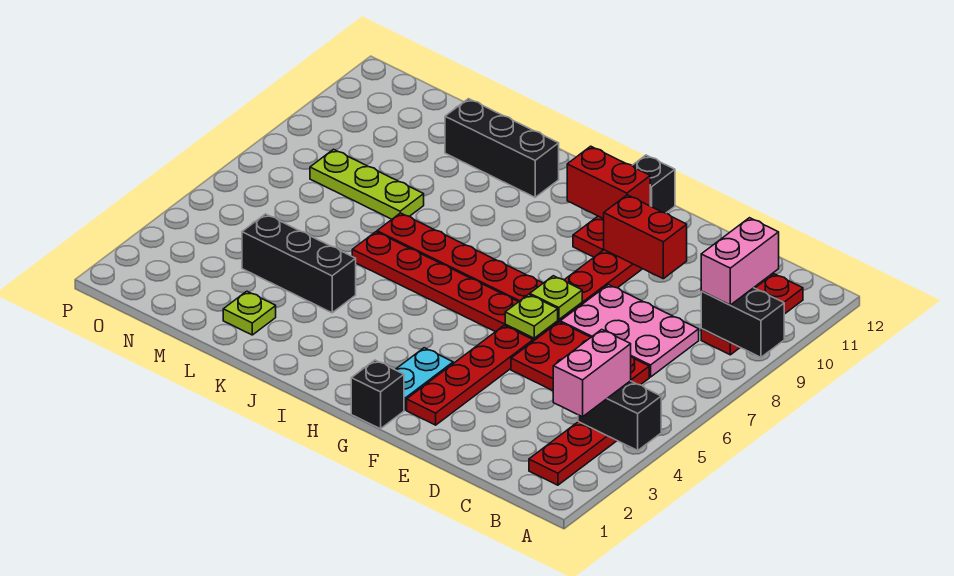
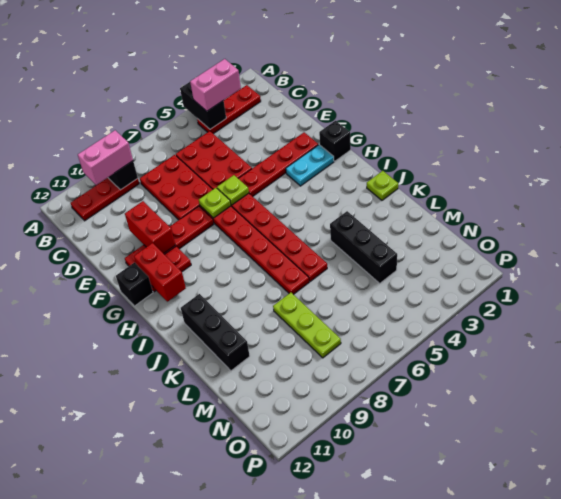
pink 2x3 plate [560,285,699,377] -> red 2x3 plate [140,155,213,220]
lime 1x1 plate [223,291,276,335] -> lime 1x1 plate moved to [367,171,398,200]

